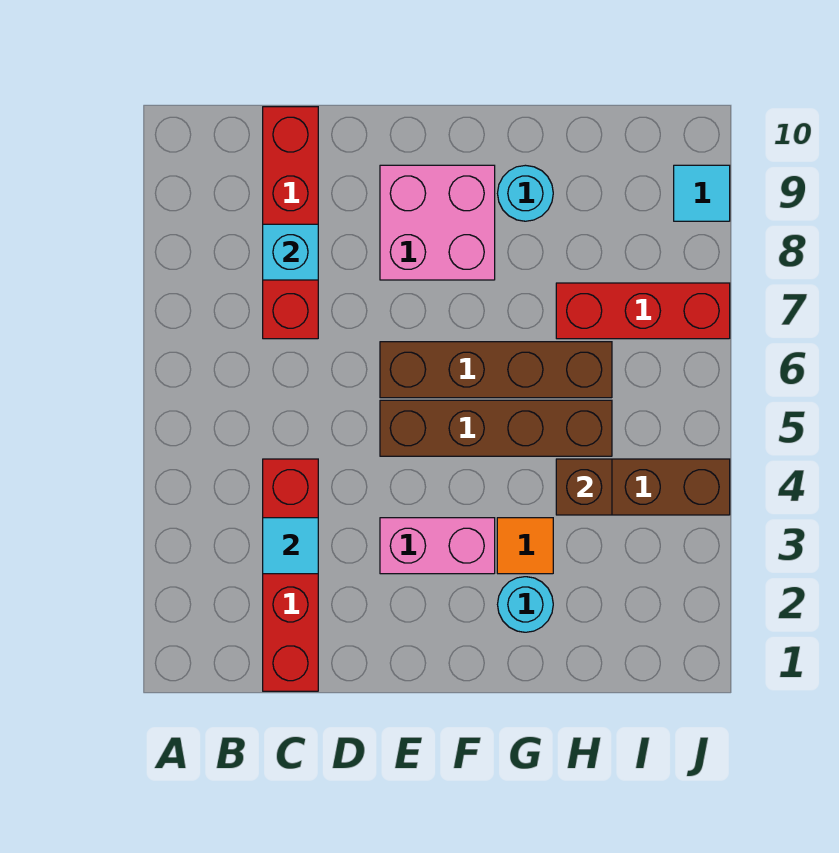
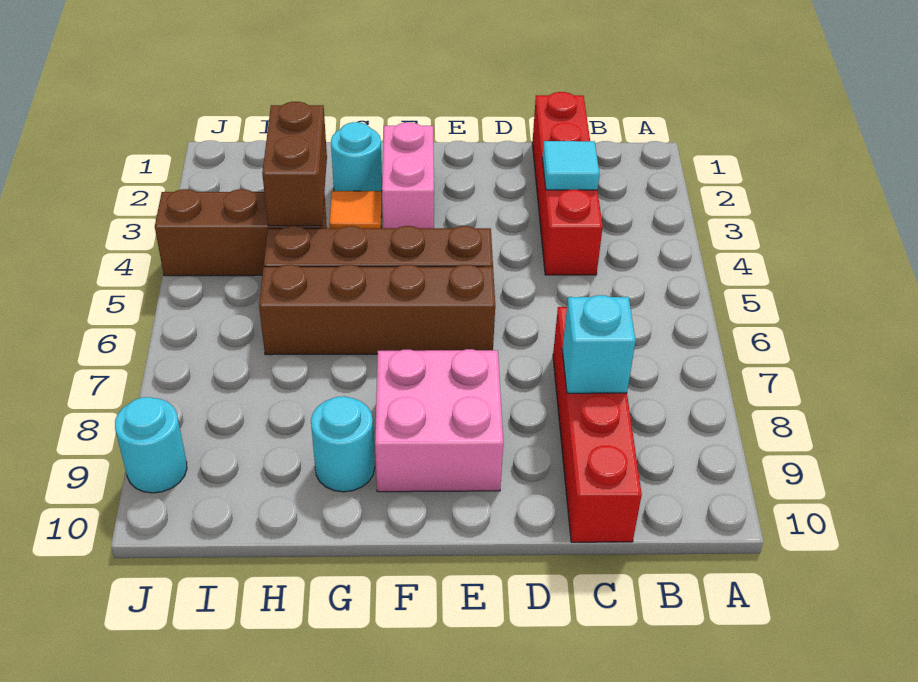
pink 1x2 brick [380,518,495,574] -> pink 1x2 brick turned to [382,122,434,228]
brown 1x1 brick [556,459,612,515] -> brown 1x2 brick [262,102,327,226]
red 1x3 brick [556,283,730,339] -> none
cyan 1x1 tile [674,165,730,221] -> cyan 1x1 round brick [115,397,187,493]

